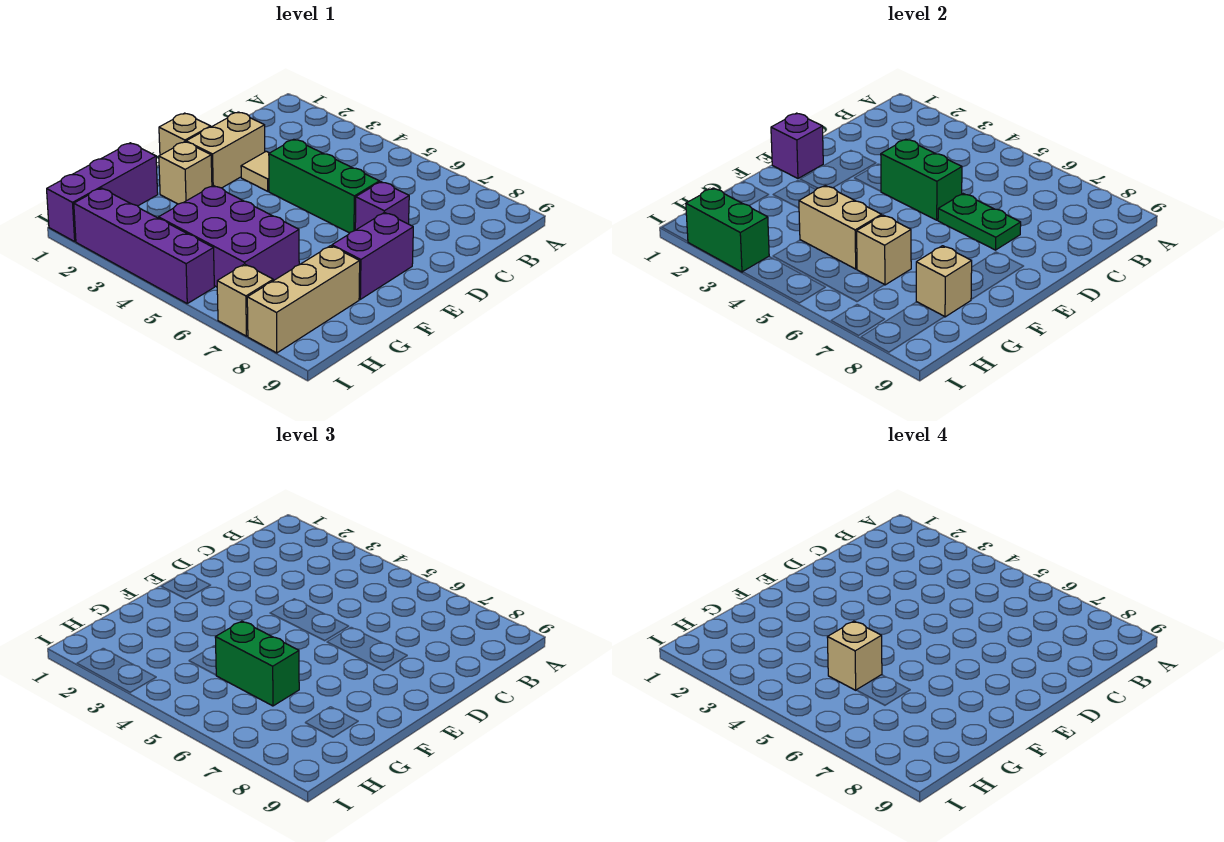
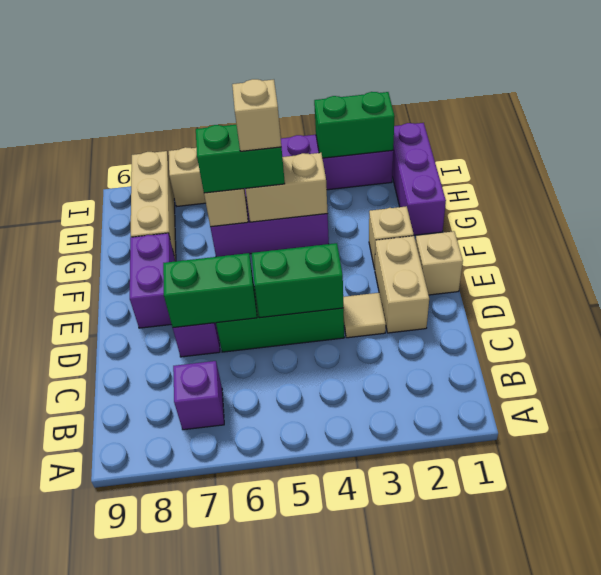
green 1x2 plate [938,194,1021,250] -> green 1x2 brick [163,253,257,328]
purple 1x1 brick [771,113,823,178] -> purple 1x1 brick moved to [173,361,224,430]
tan 1x1 brick [916,246,972,317] -> none

